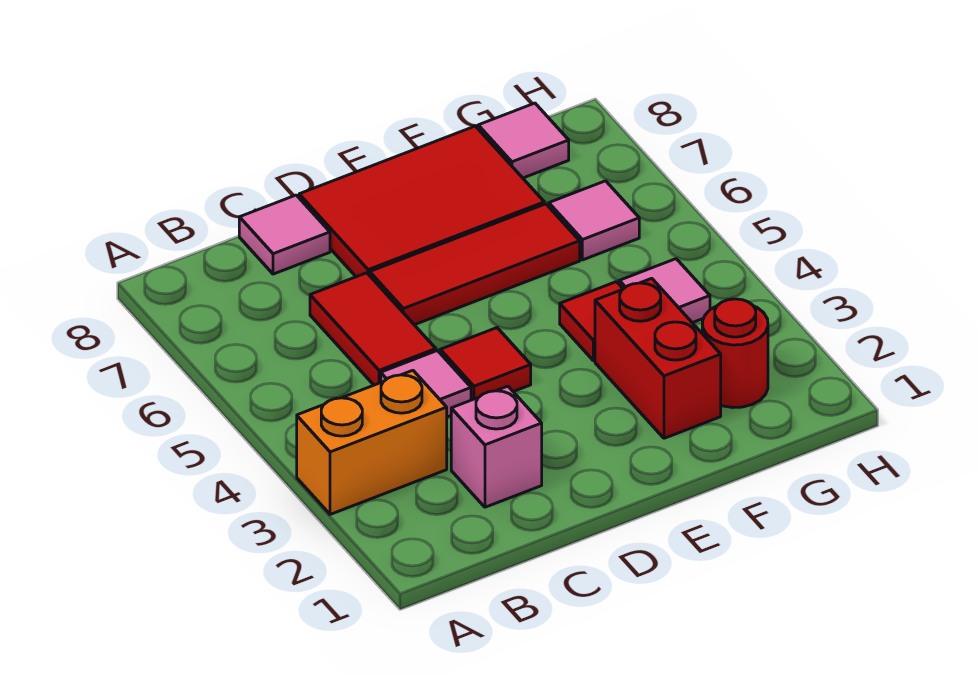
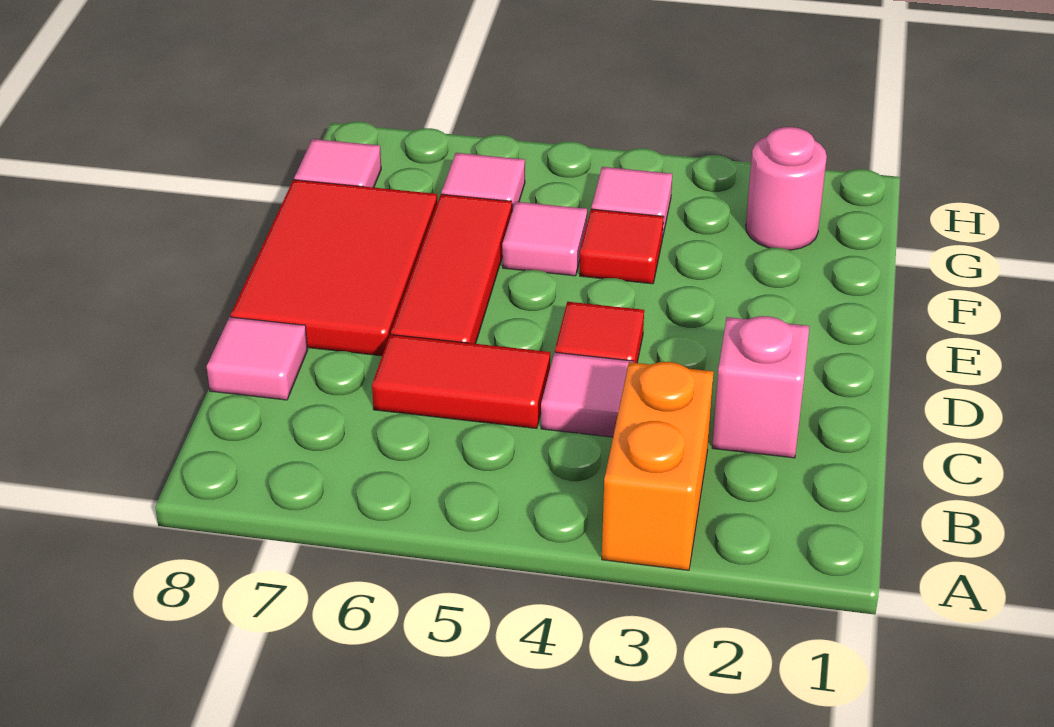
red 1x2 brick [595,278,721,438] -> none
none -> pink 1x1 tile [502,202,587,276]
red 1x1 round brick [702,299,768,408] -> pink 1x1 round brick [746,127,827,250]

